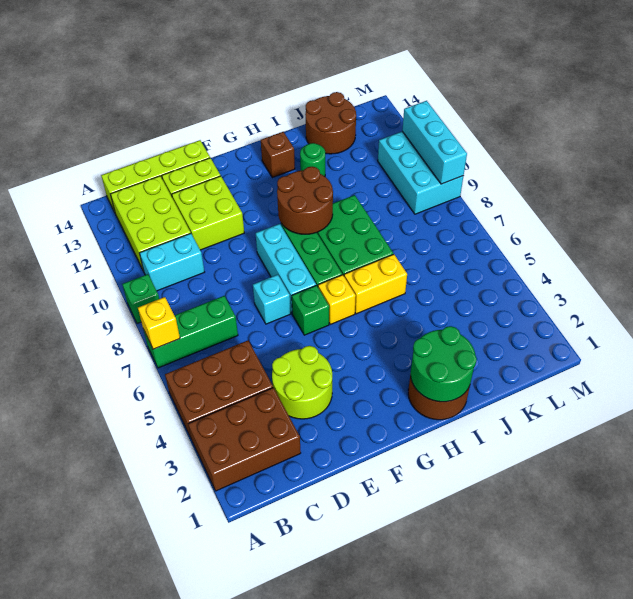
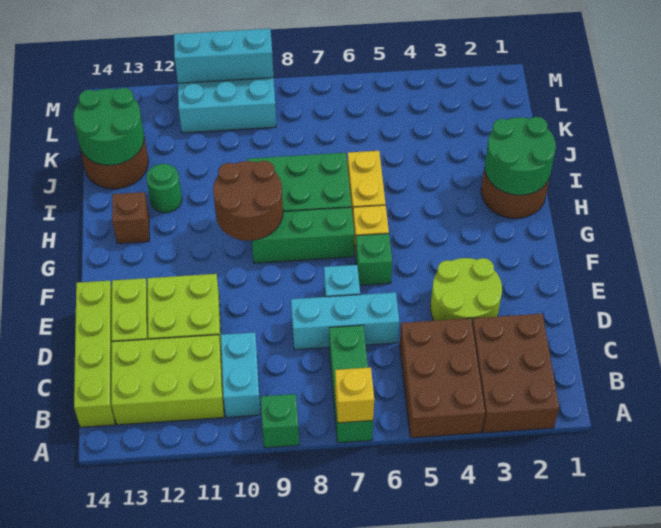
cyan 1x3 brick [256,224,316,313] -> cyan 1x3 brick moved to [291,292,399,350]
none -> green 2x2 round brick [73,88,144,165]

